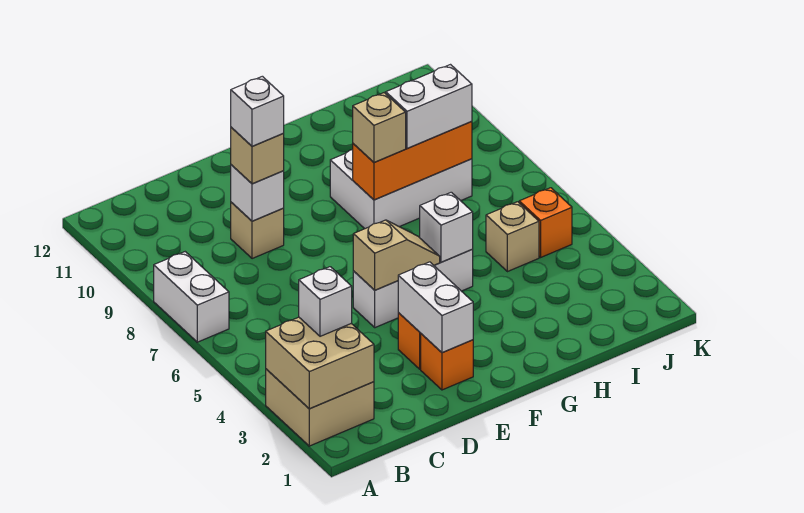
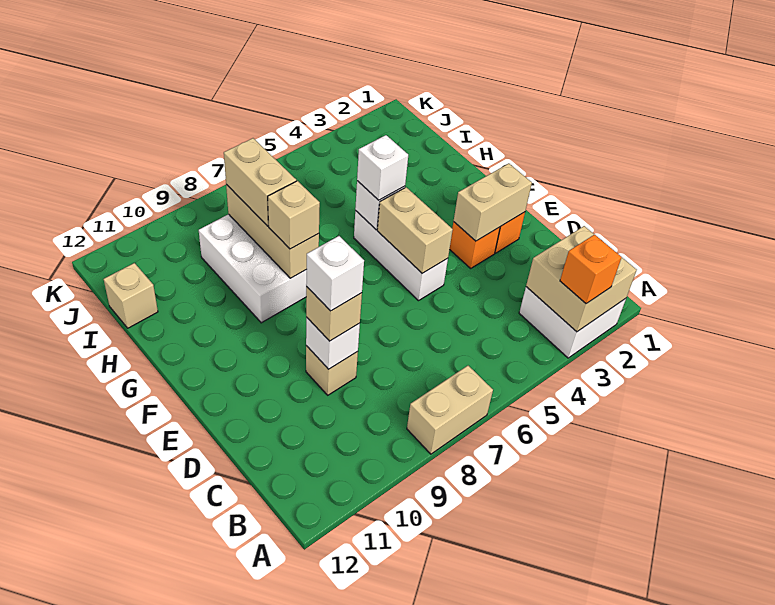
tan 2x2 brick [266,369,374,446] -> white 2x2 brick [519,287,626,358]
white 1x2 brick [154,252,229,342] -> tan 1x2 brick [407,366,493,454]
white 1x1 brick [299,267,352,336] -> white 1x1 brick moved to [357,135,408,200]
white 1x2 brick [398,262,473,353] -> tan 1x2 brick [454,163,532,241]
tan 1x2 slope [353,220,440,290] -> tan 1x2 brick [377,187,453,273]
orange 1x3 brick [353,121,472,200] -> tan 1x3 brick [226,185,319,278]
white 1x2 brick [386,65,472,149] -> tan 1x2 brick [224,138,296,226]
tan 1x1 brick [486,202,539,272] -> tan 1x1 brick moved to [104,263,158,328]
orange 1x1 brick [519,188,572,257] -> orange 1x1 brick moved to [560,234,622,304]

